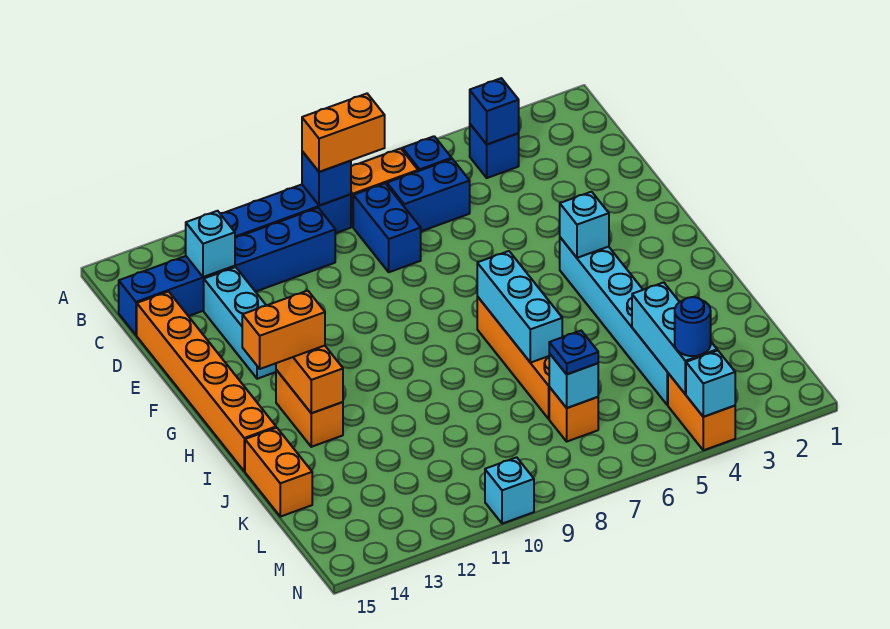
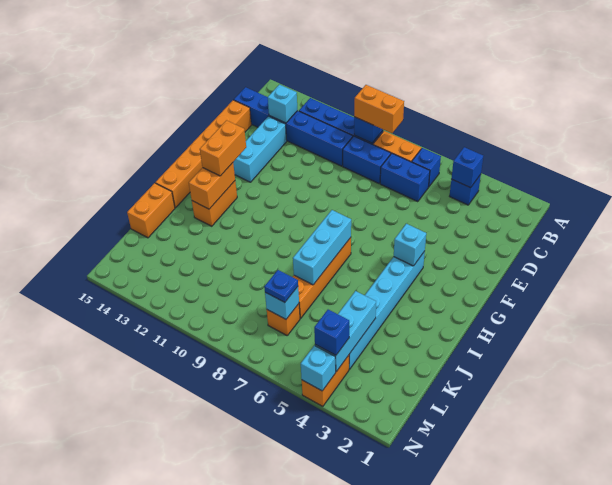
blue 1x2 brick [353,184,421,272] -> blue 1x2 brick turned to [343,136,391,183]
orange 1x2 brick [242,291,325,369] -> orange 1x2 brick turned to [200,120,246,176]
blue 1x1 round brick [675,297,711,356] -> blue 1x1 brick [314,310,349,355]
cyan 1x1 brick [485,457,534,524] -> none

